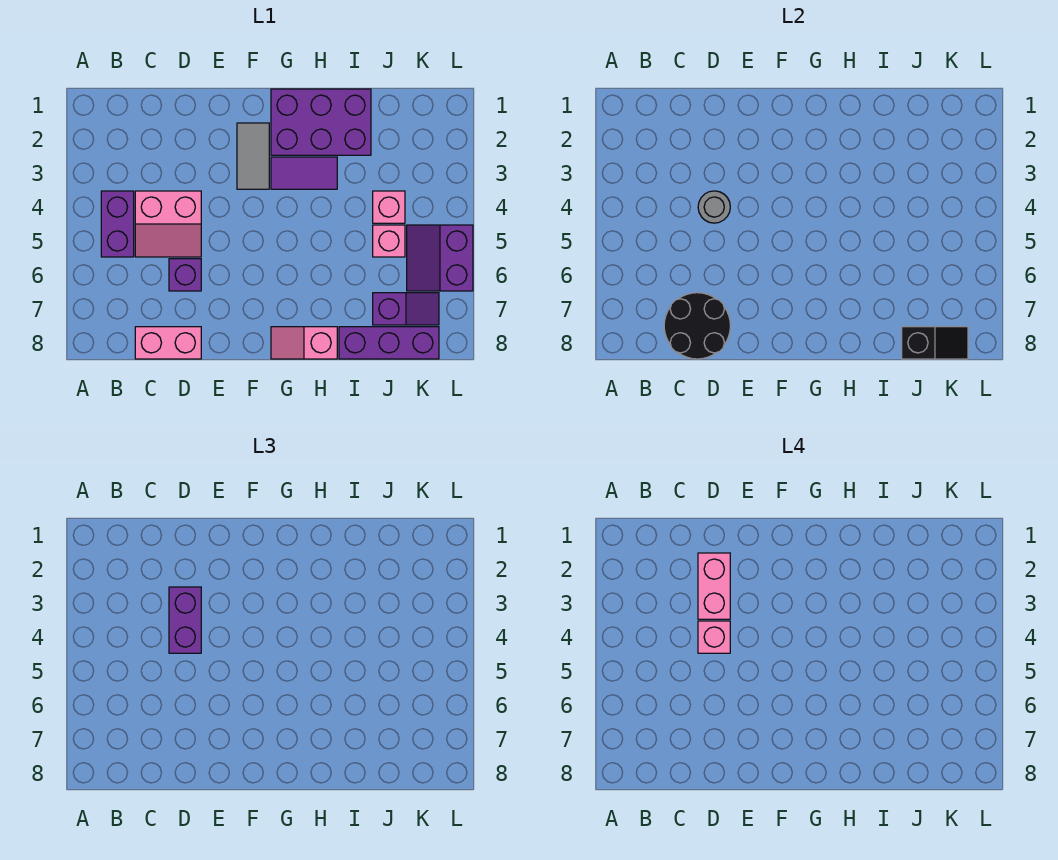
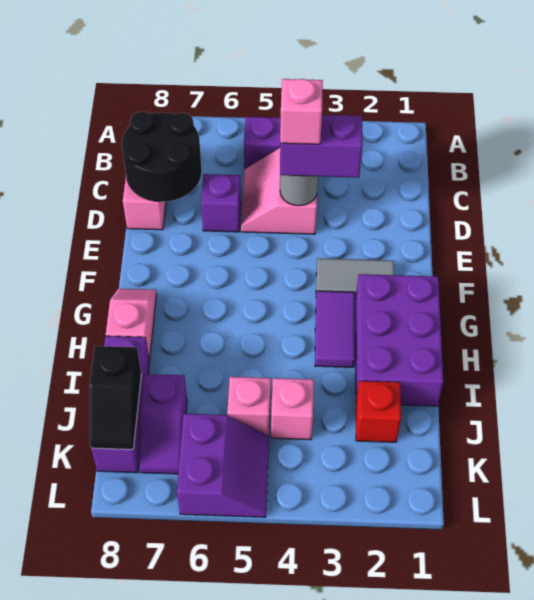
pink 1x2 brick [698,553,730,619] -> none
none -> red 1x1 brick [356,381,401,442]
purple 2x2 slope [407,225,473,291] -> purple 2x2 slope turned to [177,414,269,517]

